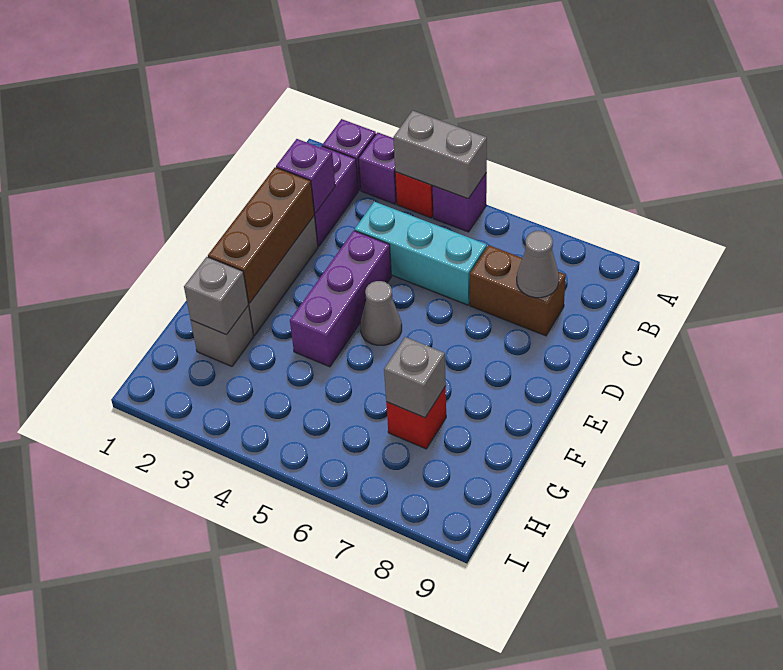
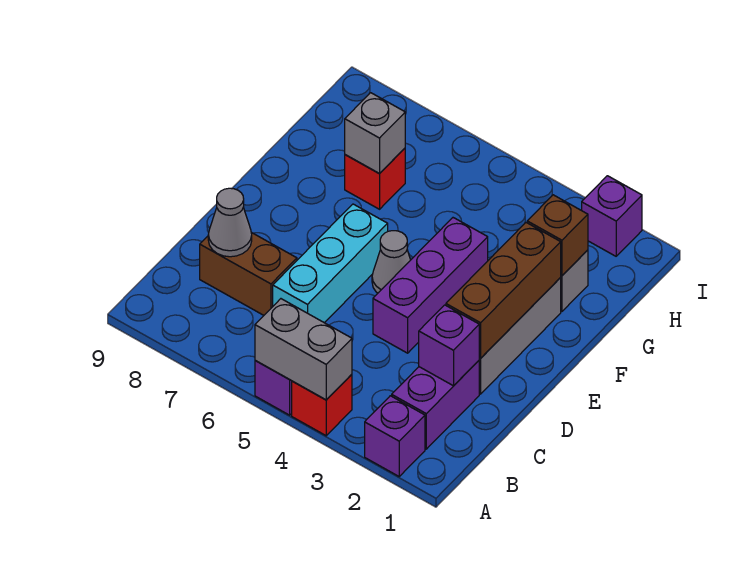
purple 1x1 brick [359,132,397,204] -> purple 1x1 brick moved to [582,176,642,256]
cyan 1x3 brick [355,202,487,305] -> cyan 1x3 brick turned to [273,204,388,323]
grey 1x1 brick [184,257,248,334] -> brown 1x1 brick [527,195,588,276]

